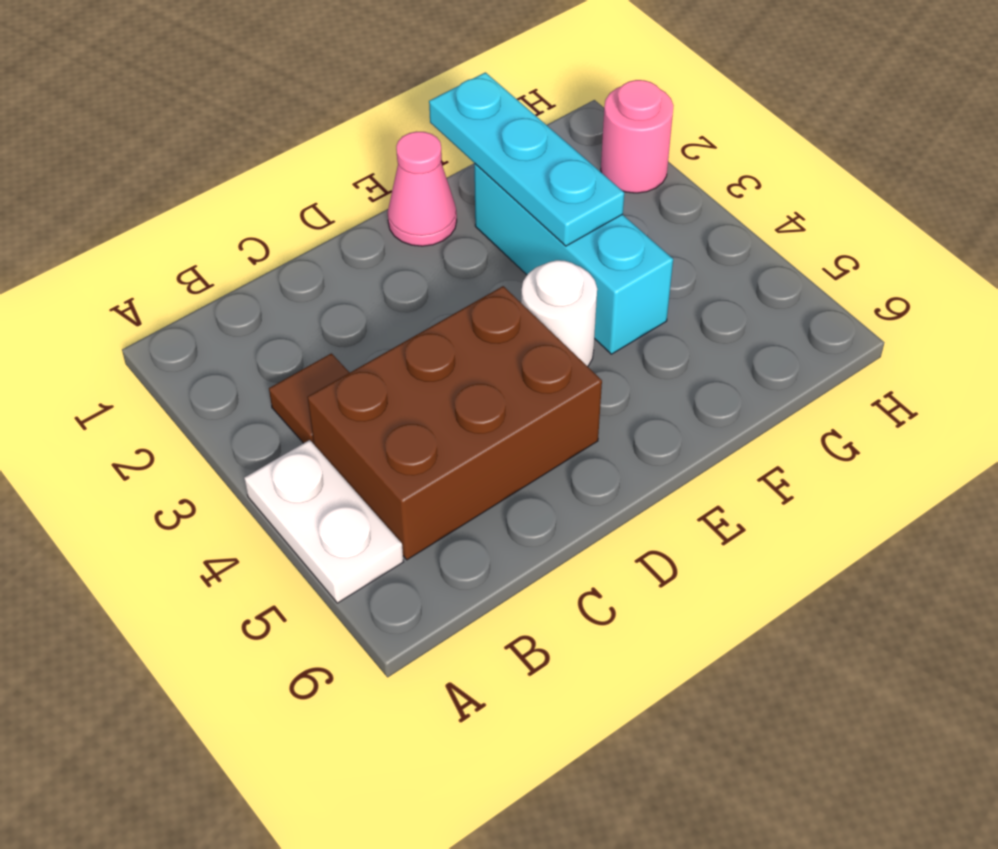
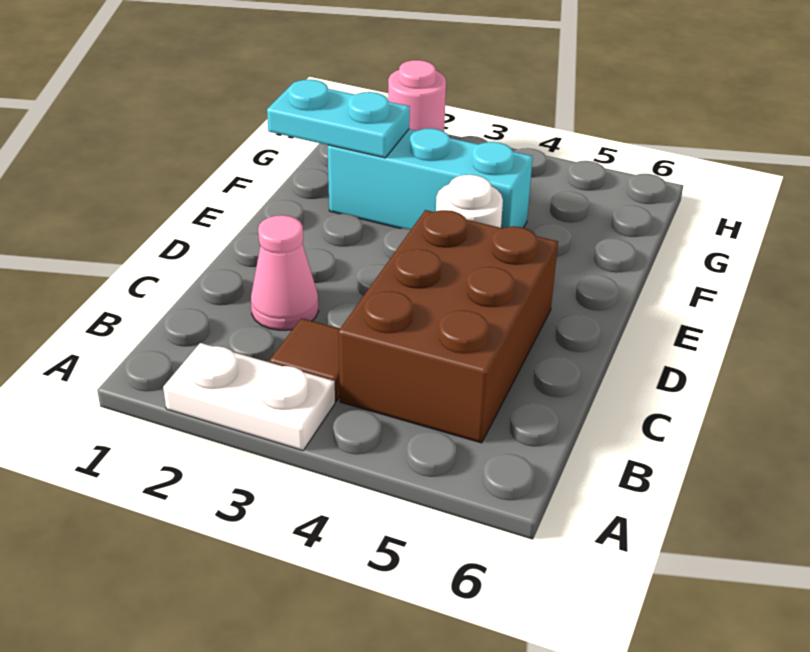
white 1x2 plate [244,440,403,603] -> white 1x2 plate moved to [163,343,335,451]
pink 1x1 cone [388,132,457,246] -> pink 1x1 cone moved to [251,215,318,330]
cyan 1x3 plate [429,72,624,246] -> cyan 1x2 plate [267,80,410,158]

